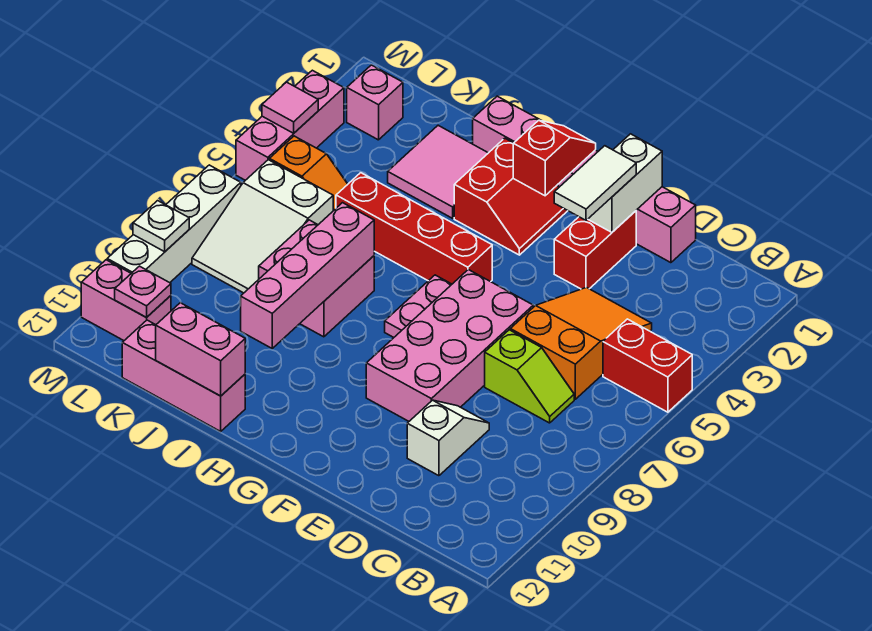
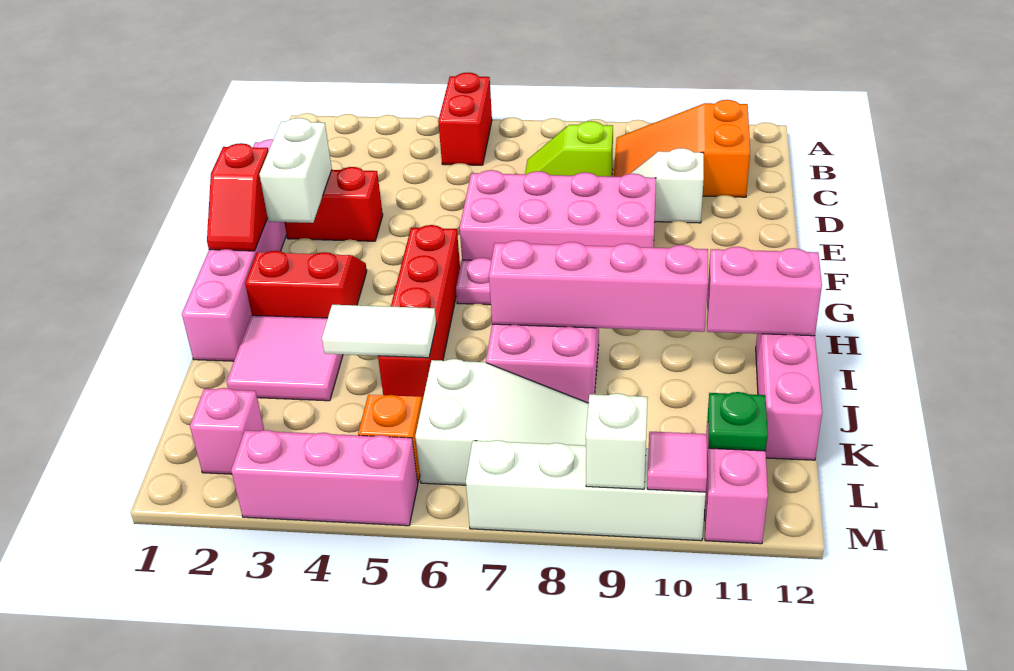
orange 2x3 slope [510,287,652,399] -> orange 2x3 slope moved to [614,100,750,197]
lime 1x2 slope [485,330,574,423] -> lime 1x2 slope turned to [525,121,613,177]
white 1x2 brick [588,134,662,232] -> white 1x2 brick turned to [259,118,332,223]
white 1x2 tile [554,146,636,220] -> white 1x2 tile moved to [322,305,436,358]
red 1x2 slope [513,120,596,196] -> red 1x2 slope turned to [207,143,269,251]
pink 1x2 brick [156,303,245,396] -> pink 1x2 brick turned to [707,247,822,336]
pink 1x1 plate [115,266,171,318] -> green 1x1 plate [708,392,768,451]
pink 1x1 tile [262,82,318,133] -> pink 1x1 tile moved to [647,432,707,492]
white 1x1 plate [133,201,189,252] -> white 1x1 brick [586,393,648,489]

